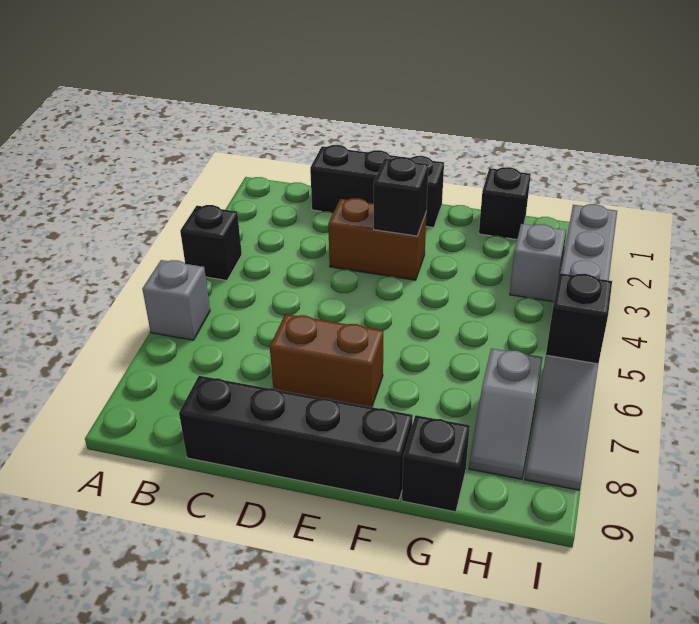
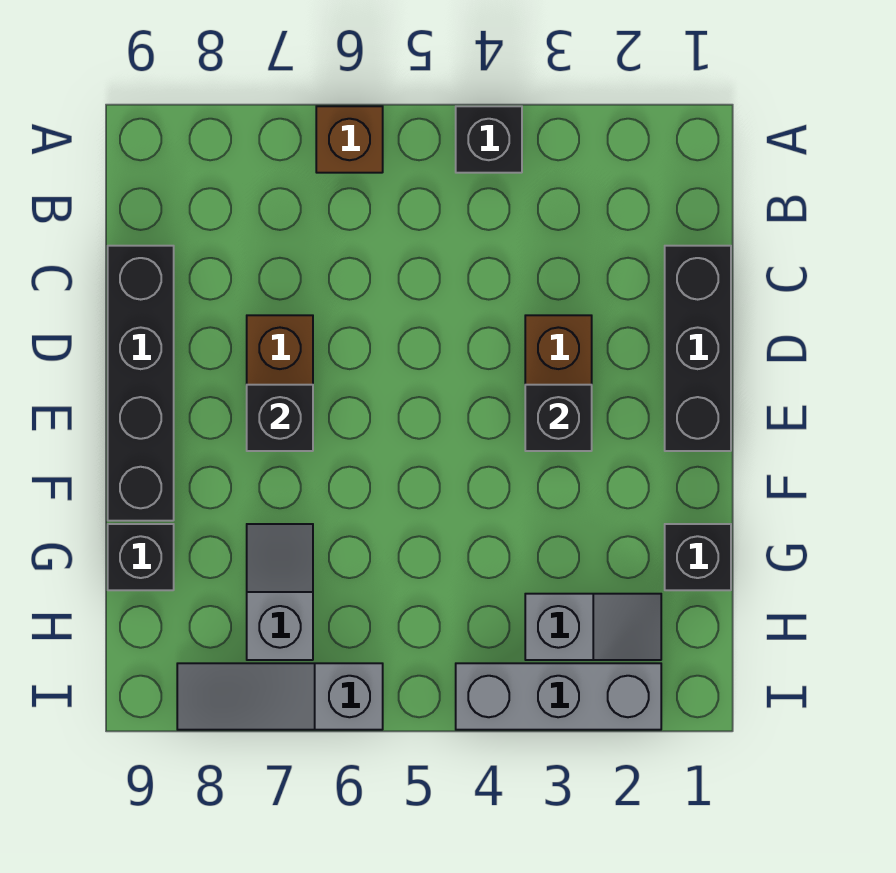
grey 1x1 brick [142,260,210,340] -> brown 1x1 brick [316,106,383,173]
grey 1x2 slope [469,348,543,479] -> grey 1x2 slope turned to [247,524,313,660]
black 1x1 brick [546,273,612,364] -> black 1x1 brick moved to [247,385,313,451]

